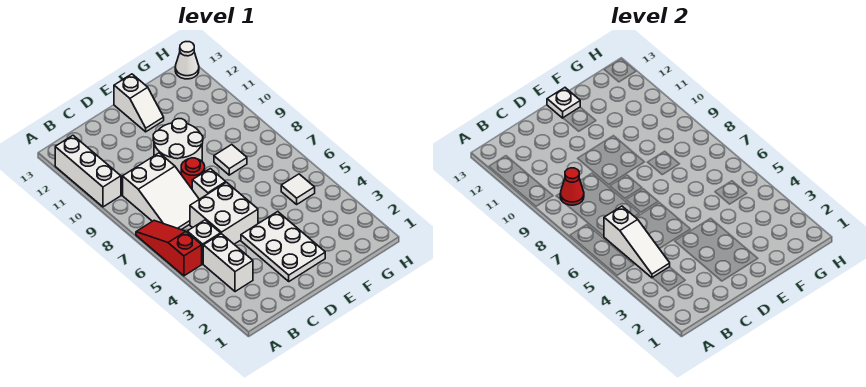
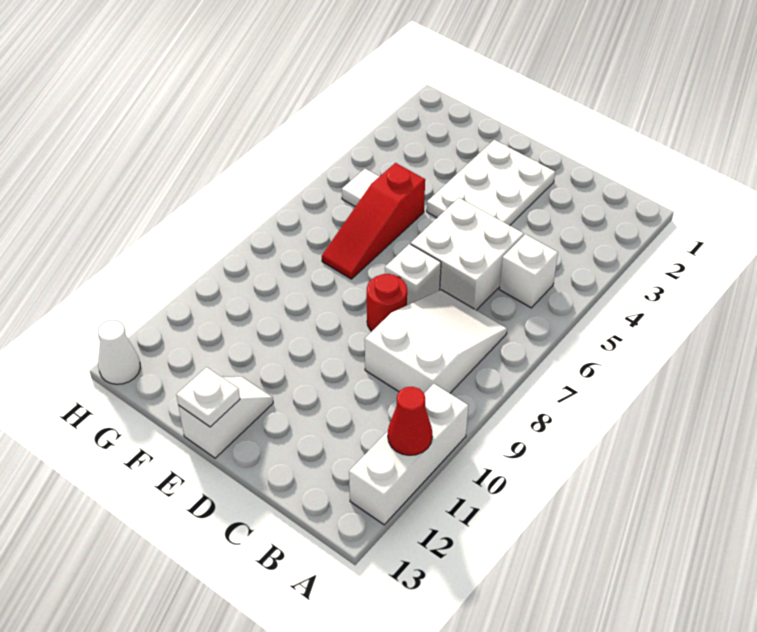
red 1x3 slope [136,221,202,276] -> red 1x3 slope moved to [322,163,425,279]
white 1x2 brick [203,234,253,292] -> none
white 1x3 slope [604,206,670,278] -> none
red 1x1 cone [560,168,584,205] -> red 1x1 cone moved to [388,387,432,455]
white 2x2 round brick [153,119,203,174] -> none
white 1x1 tile [214,145,247,175] -> none

